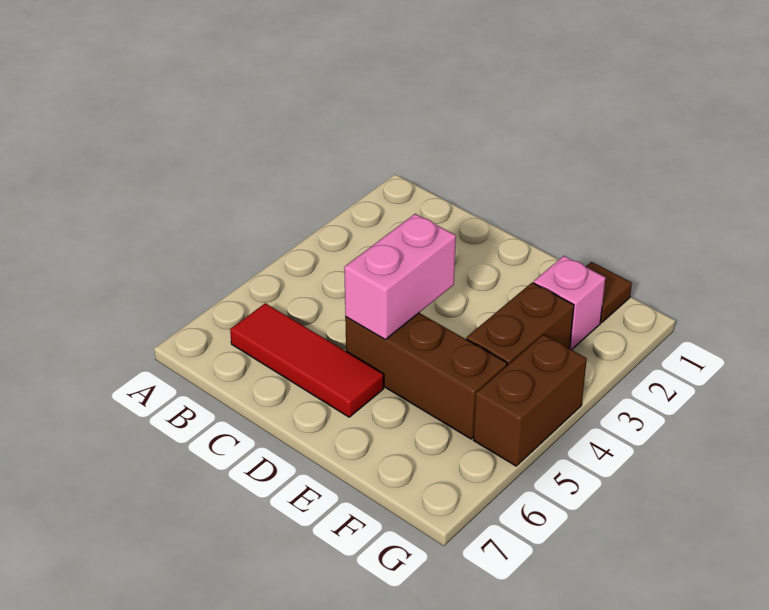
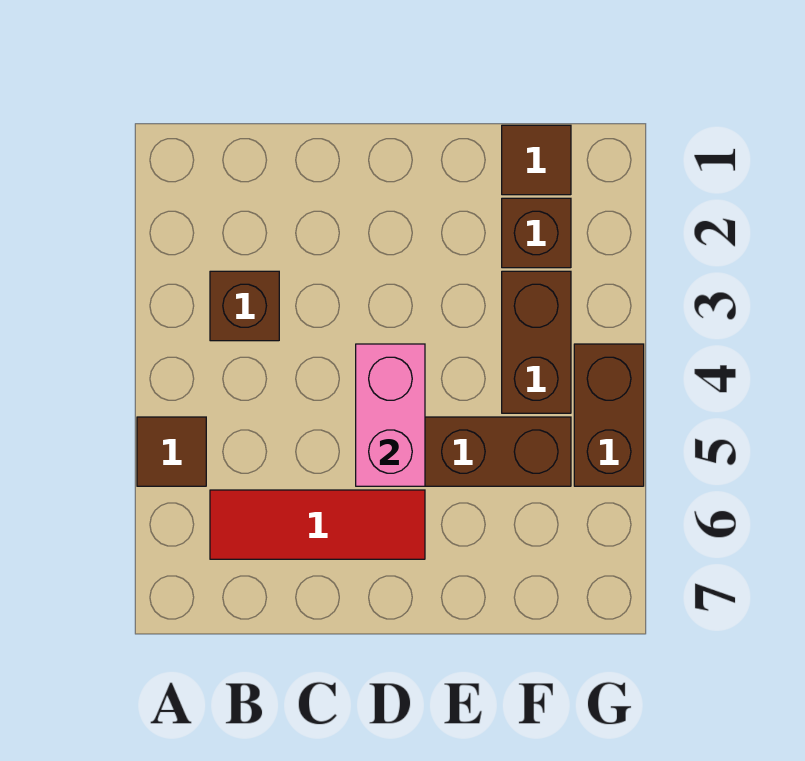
none -> brown 1x1 tile [137,417,206,486]
none -> brown 1x1 brick [210,271,279,341]
pink 1x1 brick [534,256,605,350] -> brown 1x1 brick [502,198,571,268]

